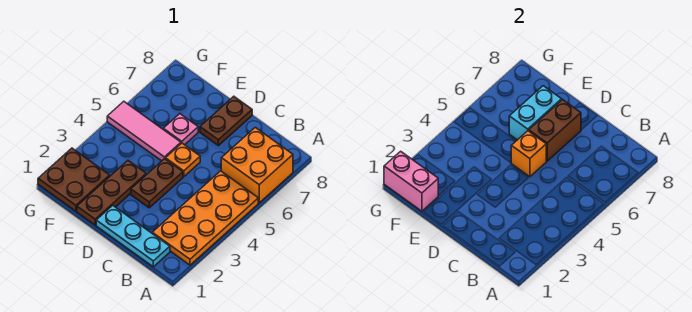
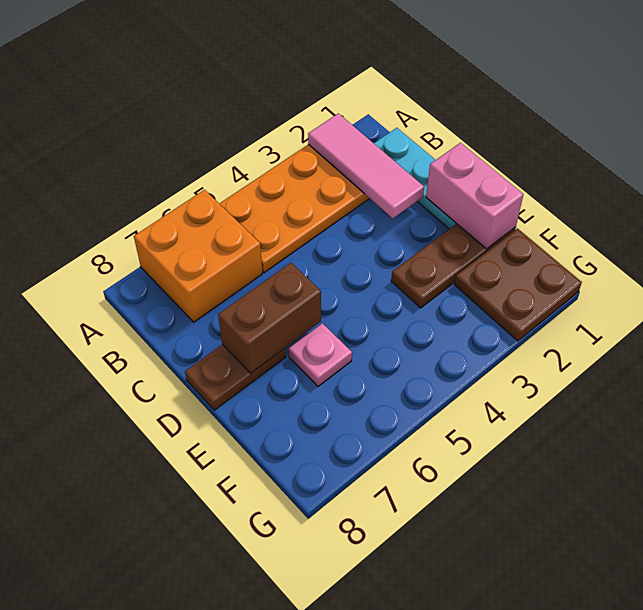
brown 1x2 plate [131,159,183,208] -> none
orange 1x1 plate [165,143,200,177] -> none
orange 1x1 brick [511,131,546,177] -> none
pink 1x3 tile [107,101,181,161] -> pink 1x3 tile moved to [308,113,424,218]
cyan 1x2 brick [509,86,562,140] -> none
pink 1x2 brick [384,151,438,211] -> pink 1x2 brick moved to [426,143,523,249]

